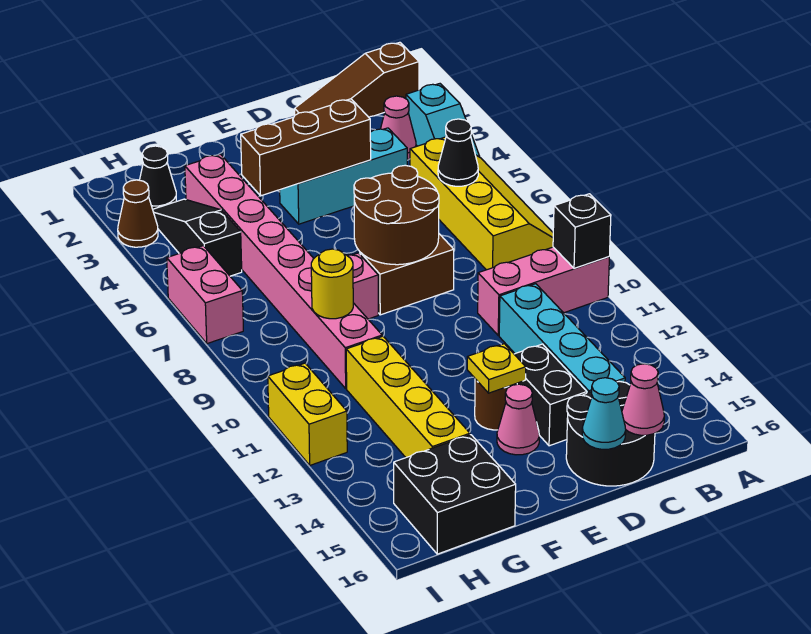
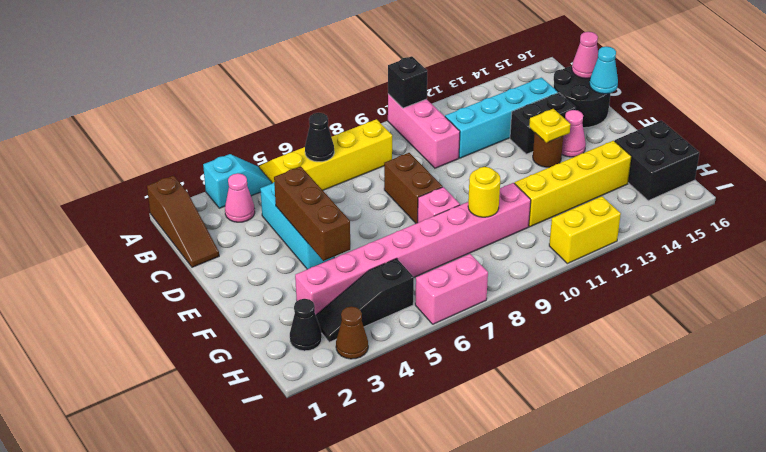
brown 2x2 round brick [354,165,439,265] -> none

